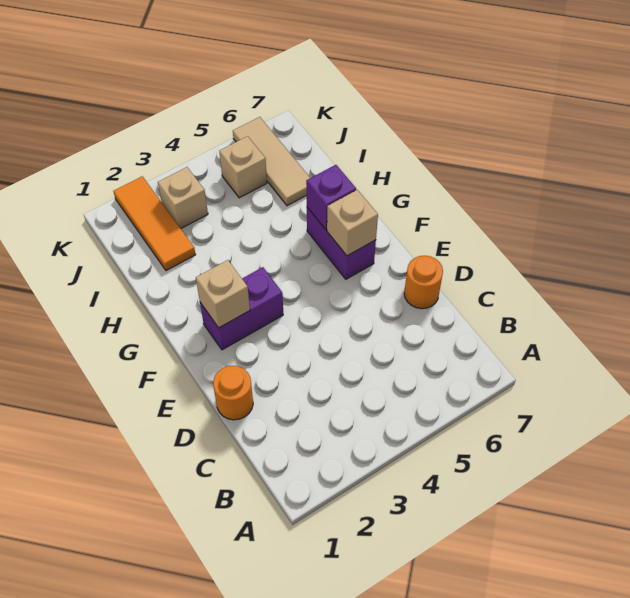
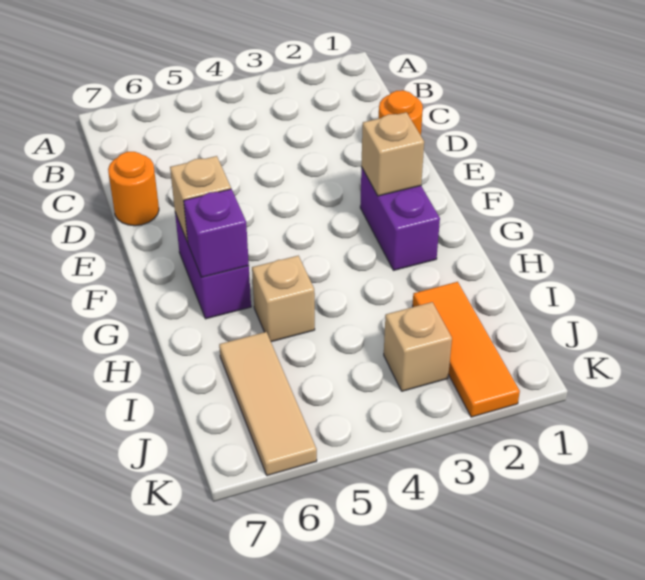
purple 1x2 brick [200,267,283,350] -> purple 1x2 brick turned to [360,167,440,270]
tan 1x1 brick [219,136,267,198] -> tan 1x1 brick moved to [252,256,315,342]

